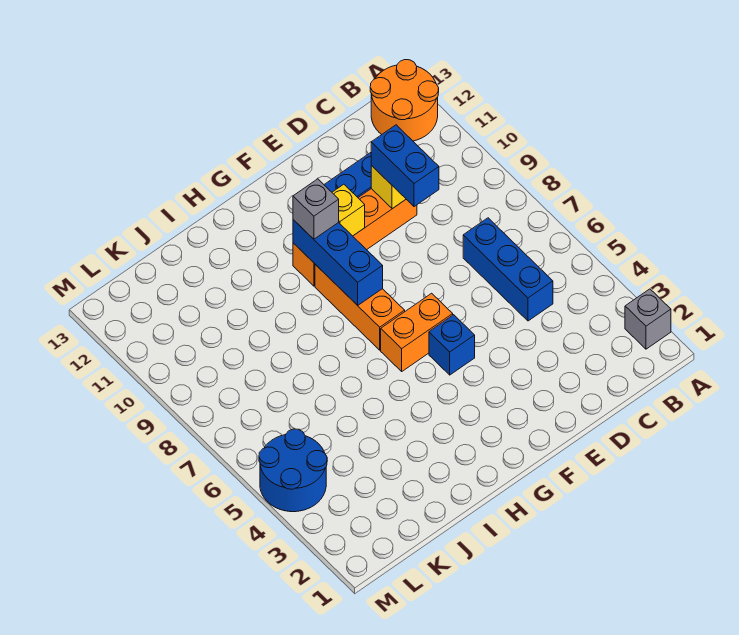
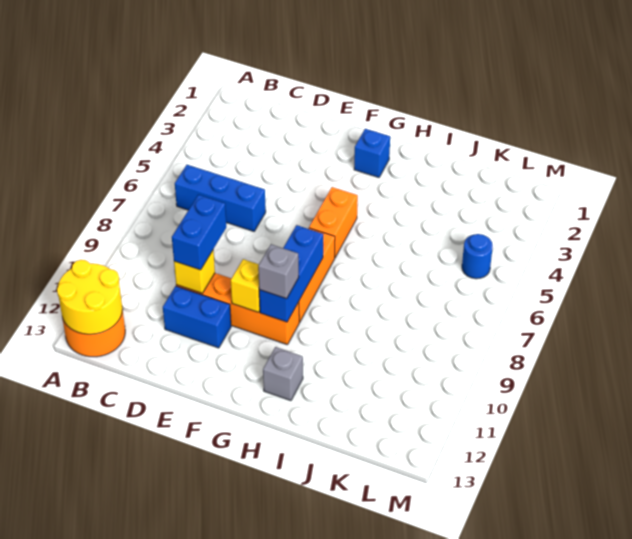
grey 1x1 brick [625,289,671,349] -> grey 1x1 brick moved to [263,347,303,401]
none -> yellow 2x2 round brick [57,260,122,334]
blue 1x3 brick [463,218,553,321] -> blue 1x3 brick turned to [175,165,266,231]
blue 1x1 brick [429,315,475,375] -> blue 1x1 brick moved to [354,129,390,177]
orange 1x2 brick [381,293,453,371] -> orange 1x2 brick turned to [309,187,358,258]
blue 2x2 round brick [259,429,327,512] -> blue 1x1 round brick [462,234,493,279]

